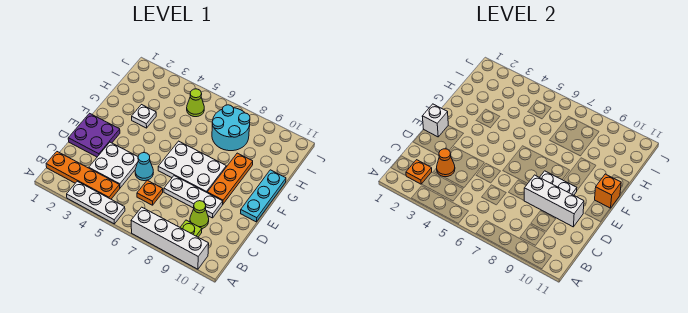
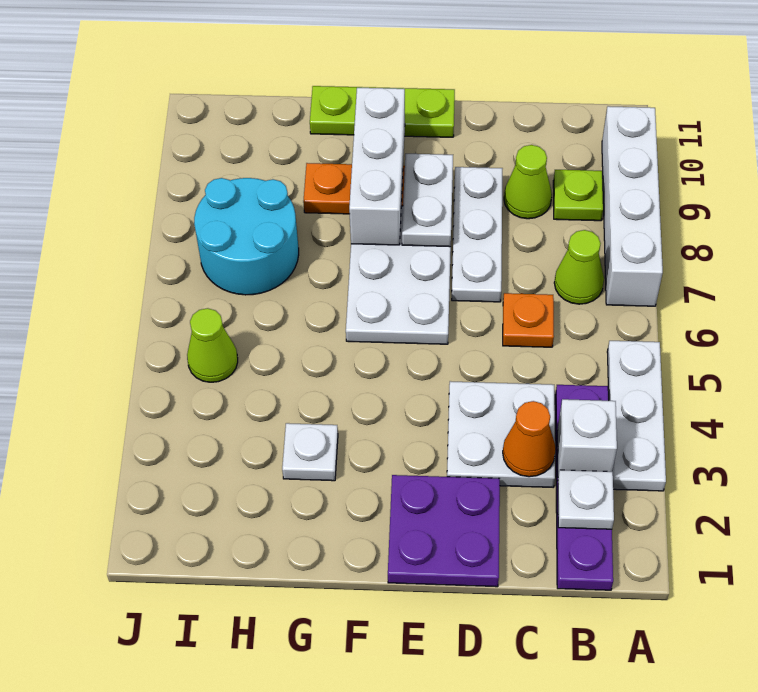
orange 1x4 plate [46,152,120,199] -> purple 1x4 plate [555,385,613,590]
orange 1x1 plate [406,160,432,184] -> white 1x1 plate [558,470,614,529]
none -> lime 1x1 cone [554,230,604,304]
cyan 1x1 cone [135,153,153,181] -> none
white 1x3 brick [524,175,584,227] -> white 1x3 brick moved to [349,88,405,245]
white 1x1 brick [422,104,448,137] -> white 1x1 brick moved to [557,399,617,476]
cyan 1x3 plate [241,170,286,222] -> lime 1x3 plate [310,86,455,137]
orange 1x1 brick [595,174,621,208] -> none

